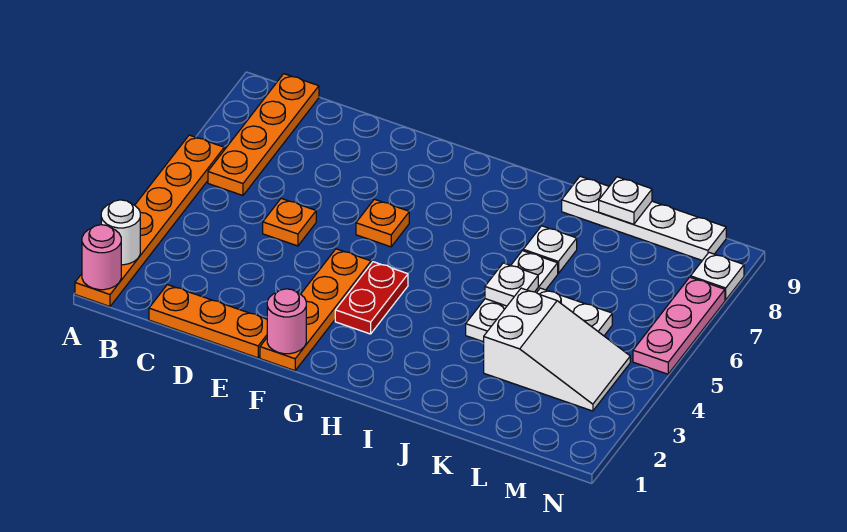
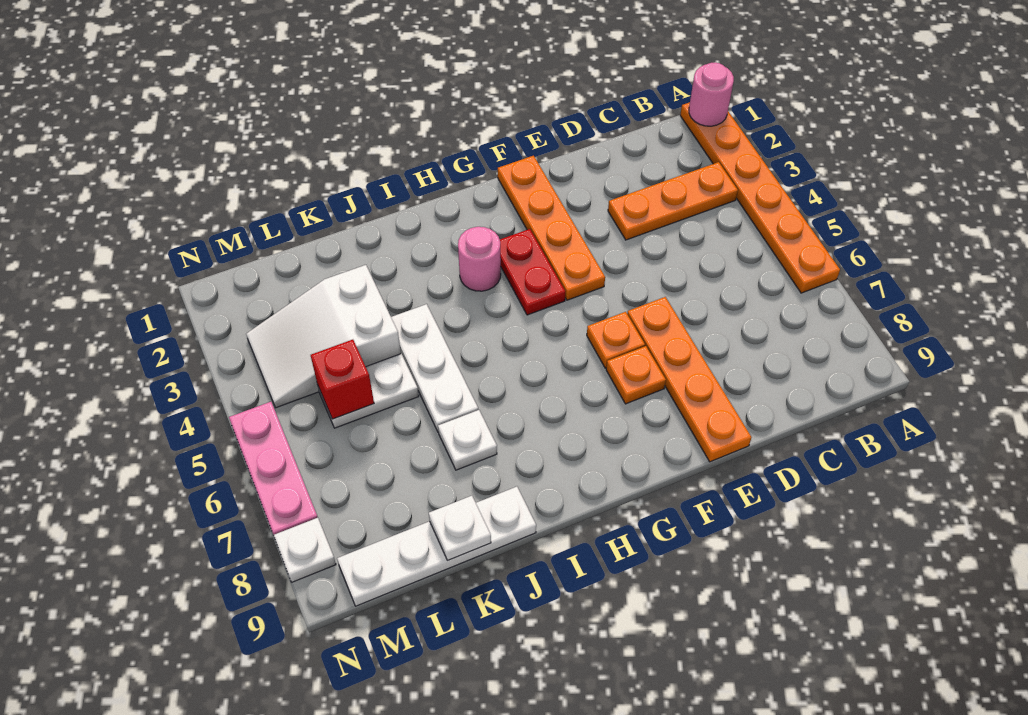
white 1x1 round brick [101,200,140,265] -> none
orange 1x4 plate [208,74,319,195] -> orange 1x4 plate moved to [627,297,751,462]
orange 1x3 plate [149,285,267,358] -> orange 1x3 plate moved to [608,162,738,240]
orange 1x1 plate [263,198,316,246] -> orange 1x1 plate moved to [606,346,666,404]
pink 1x1 round brick [267,289,306,354] -> pink 1x1 round brick moved to [458,227,501,291]
white 1x1 plate [485,263,538,306] -> none
none -> red 1x1 brick [311,340,374,419]

